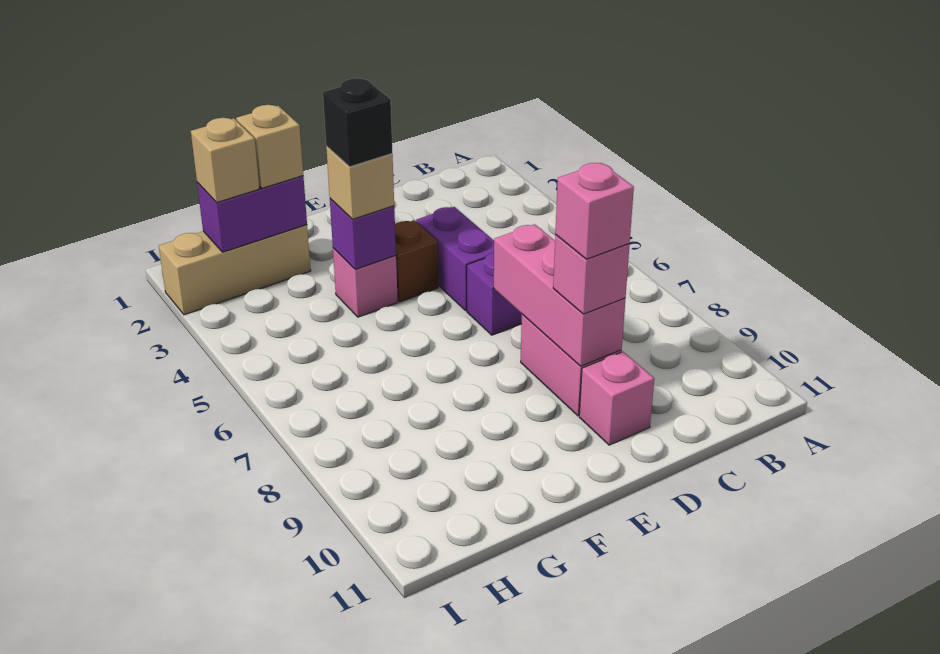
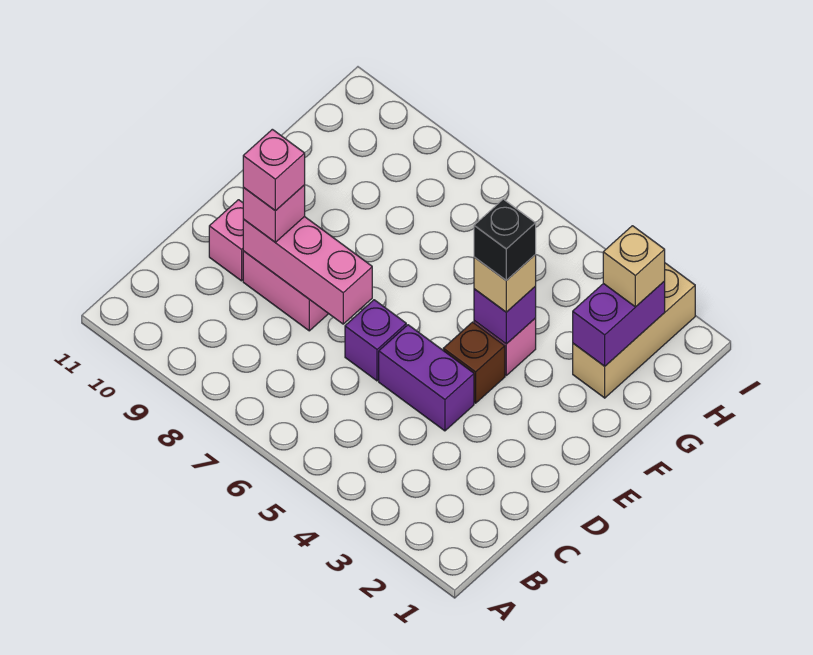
tan 1x1 brick [236,105,303,188] -> none

